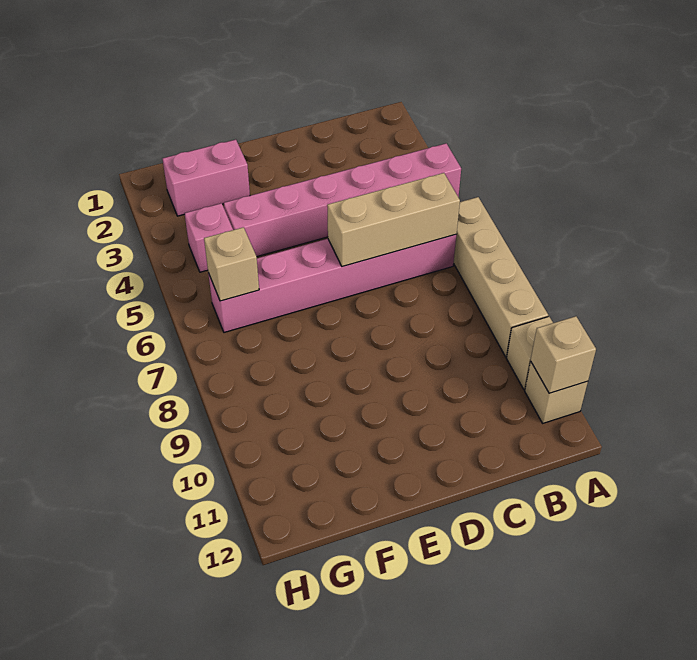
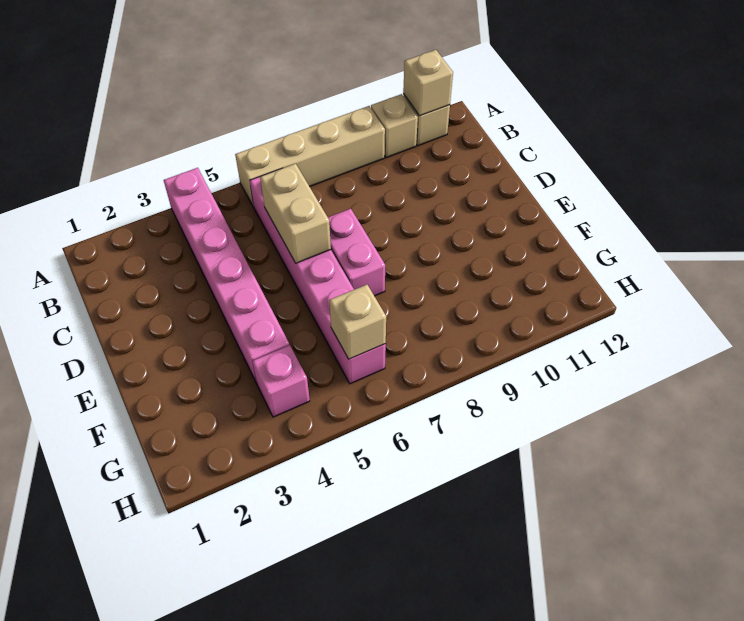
tan 1x3 brick [327,173,460,267] -> tan 1x2 brick [260,164,331,263]
pink 1x2 brick [163,140,250,216] -> pink 1x2 brick moved to [328,208,385,296]

